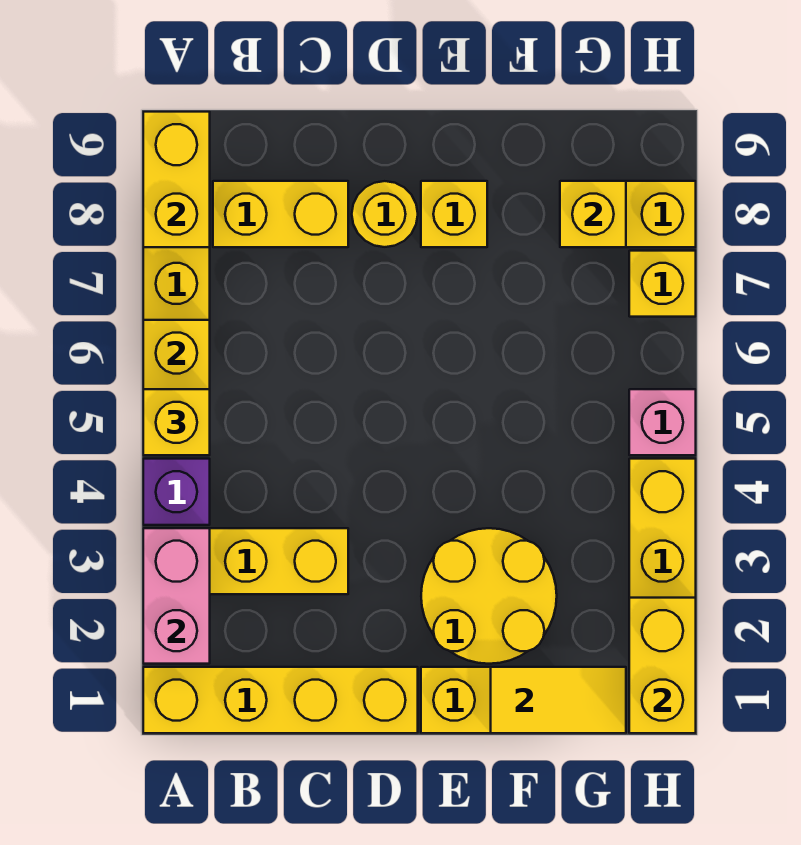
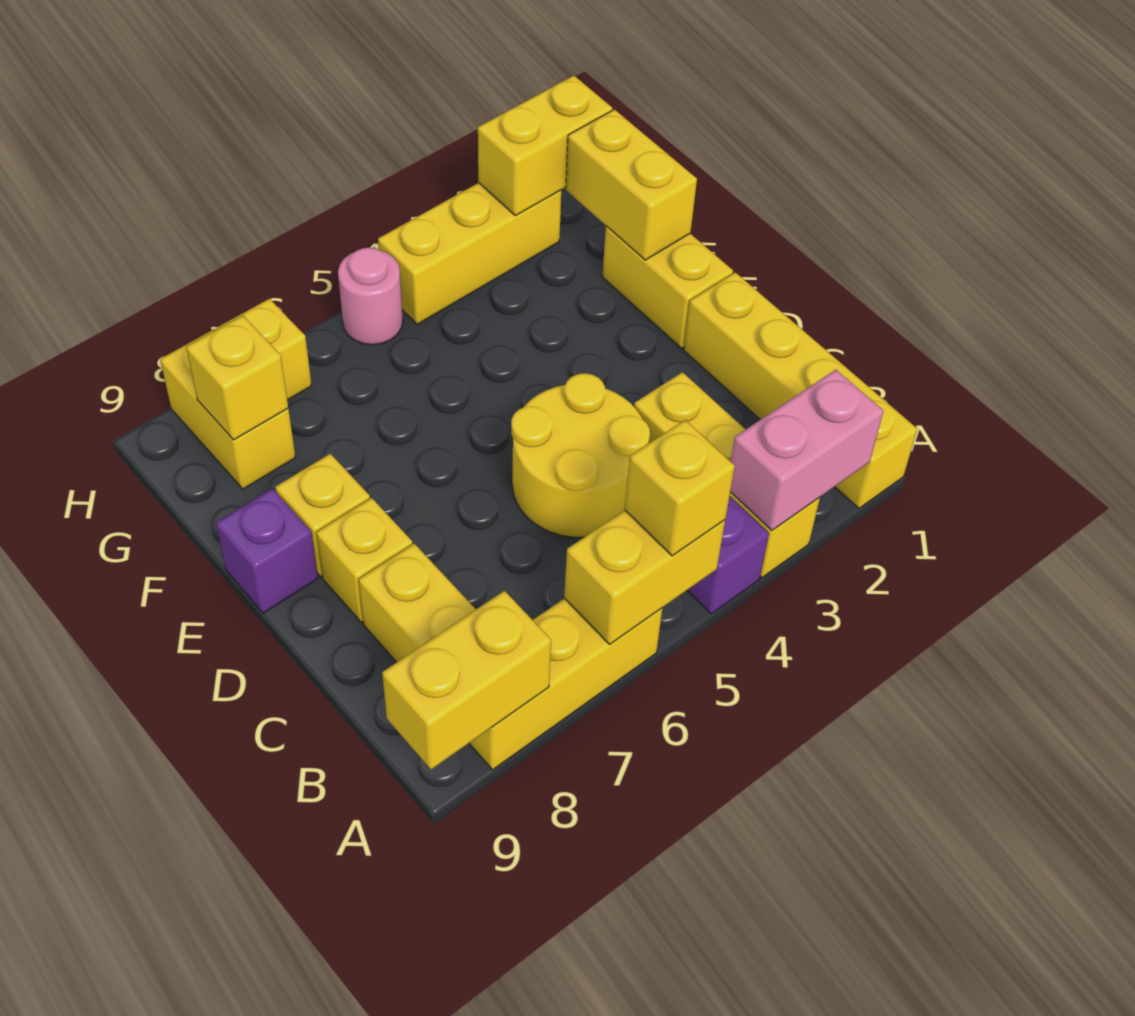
yellow 1x1 round brick [352,181,418,247] -> yellow 1x1 brick [316,498,412,622]
yellow 2x2 round brick [421,528,557,664] -> yellow 2x2 round brick moved to [511,373,650,537]
none -> purple 1x1 brick [216,488,318,613]
yellow 1x2 tile [491,667,626,733] -> yellow 1x2 brick [566,109,697,260]
pink 1x1 brick [629,389,696,455] -> pink 1x1 round brick [338,248,403,345]

